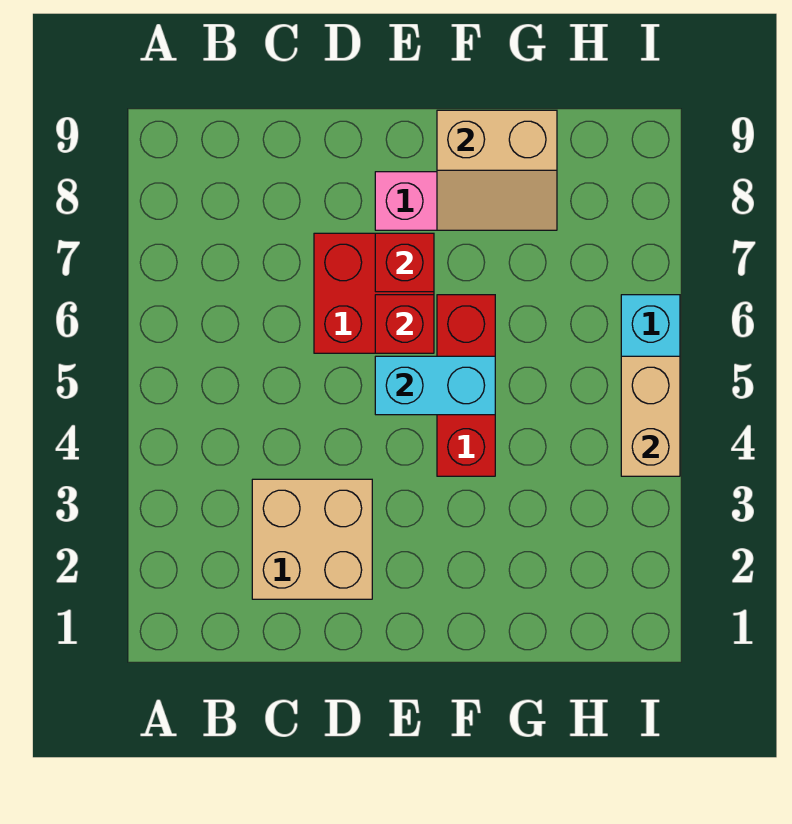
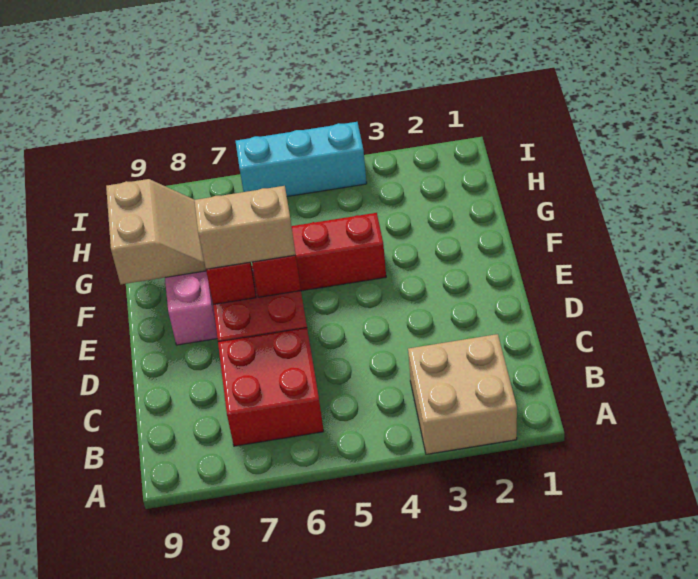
none -> red 2x2 brick [218,328,324,446]
tan 2x2 brick [252,479,372,599] -> tan 2x2 brick moved to [408,334,517,454]
cyan 1x2 brick [375,356,495,415] -> none
tan 1x2 brick [621,356,680,476] -> tan 1x2 brick moved to [194,186,296,269]

